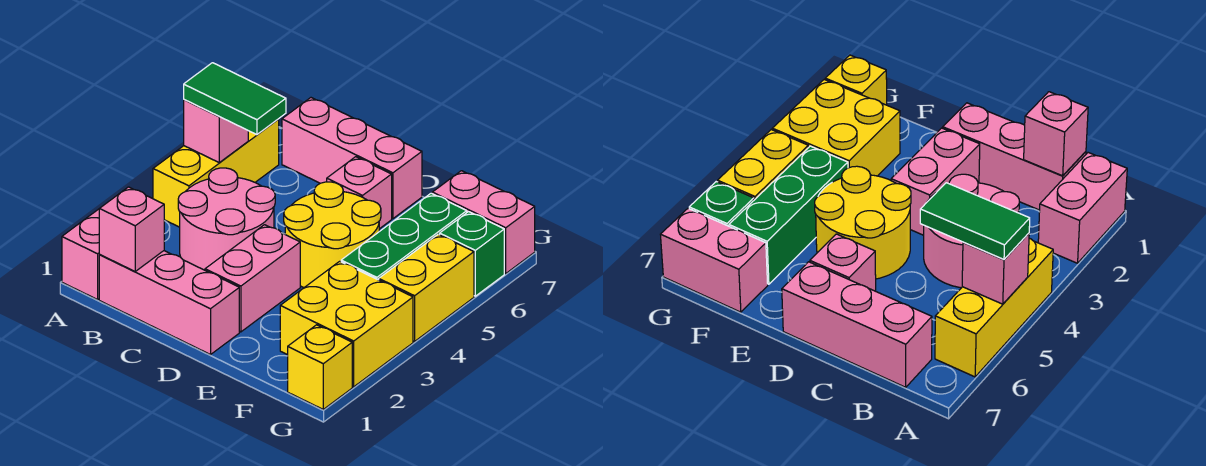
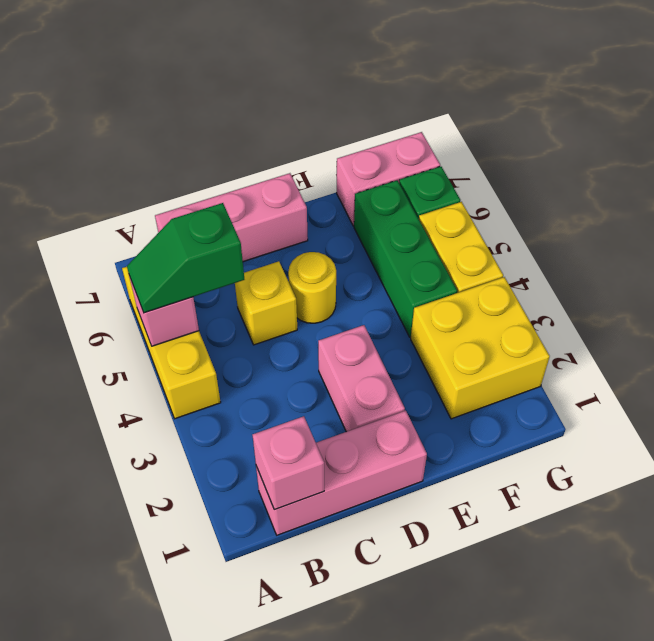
pink 1x2 brick [62,209,100,300] -> none
green 1x2 tile [184,63,286,135] -> green 1x2 slope [127,203,244,313]
pink 2x2 round brick [178,168,275,270] -> none
yellow 2x2 round brick [284,182,381,288] -> yellow 1x1 round brick [288,252,336,323]
pink 1x1 brick [327,157,392,229] -> none
yellow 1x1 brick [288,325,352,409] -> yellow 1x1 brick moved to [235,261,297,345]

